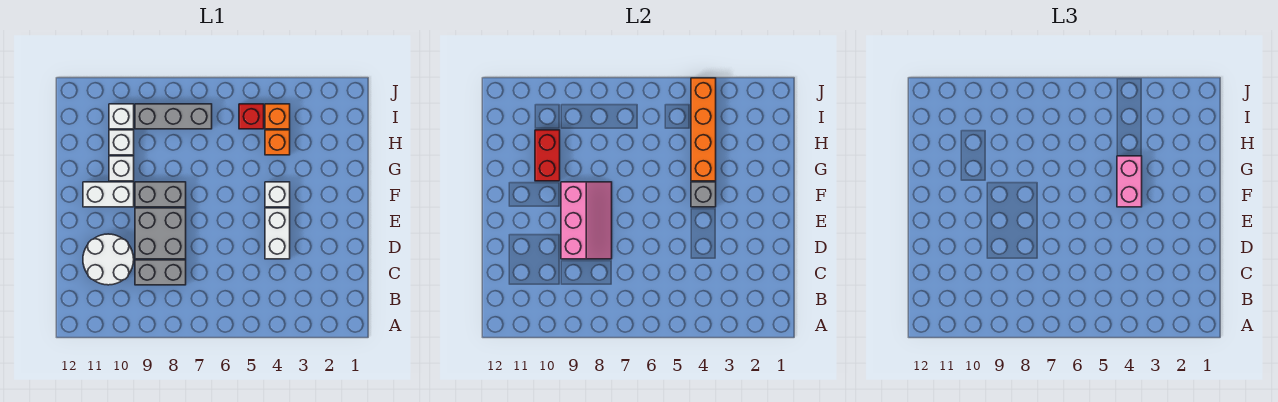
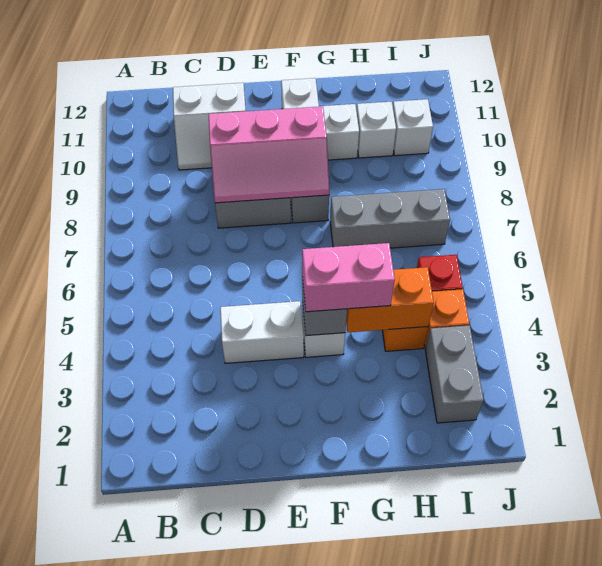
grey 1x2 brick [135,260,186,285] -> grey 1x2 brick moved to [425,326,483,423]
white 2x2 round brick [83,234,134,285] -> white 2x2 slope [173,83,246,170]
orange 1x4 brick [691,78,716,181] -> orange 1x2 brick [346,267,434,332]
red 1x2 brick [535,130,560,181] -> none
grey 1x3 brick [135,104,212,129] -> grey 1x3 brick turned to [330,189,450,248]

